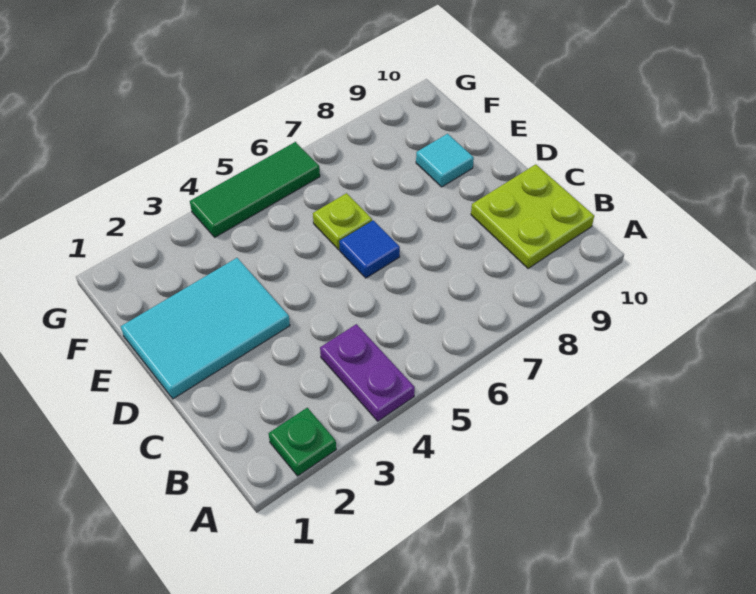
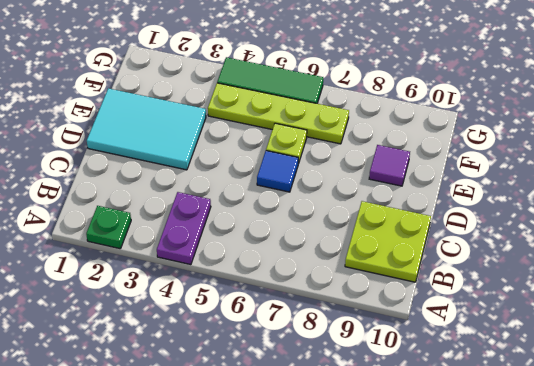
cyan 1x1 tile [416,134,474,187] -> purple 1x1 tile [369,145,410,186]
none -> lime 1x4 plate [208,83,349,144]

